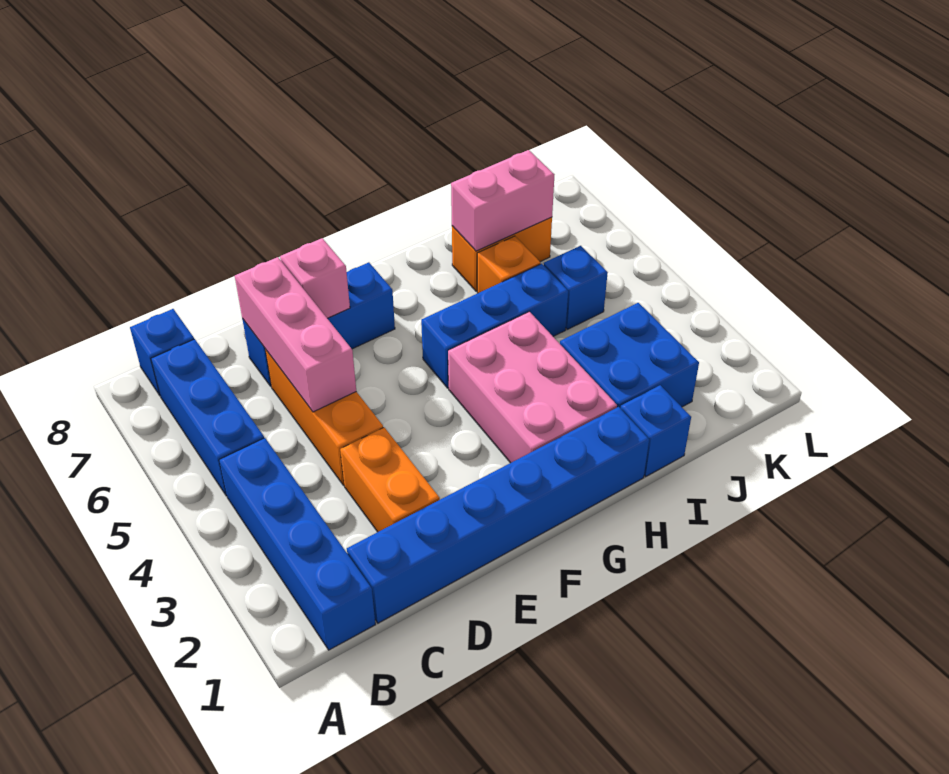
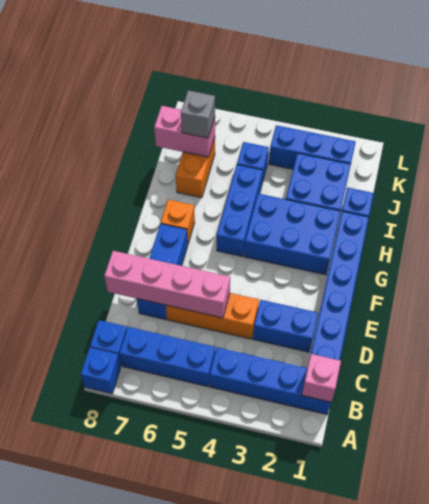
none -> blue 1x1 brick [81,348,121,394]
orange 1x2 brick [340,428,440,532] -> blue 1x2 brick [253,300,318,352]
pink 1x3 brick [235,257,356,412] -> pink 1x4 brick [104,251,230,318]
pink 1x1 brick [280,238,350,318] -> pink 1x1 brick moved to [302,354,341,402]
pink 2x3 brick [448,312,617,463] -> blue 2x3 brick [244,194,340,275]
orange 1x1 brick [477,236,540,293] -> orange 1x1 brick moved to [161,200,195,243]
pink 1x2 brick [451,150,554,251] -> pink 1x2 brick turned to [154,106,215,157]
none -> grey 1x1 brick [181,90,215,138]
none -> blue 1x3 brick [269,125,356,169]

